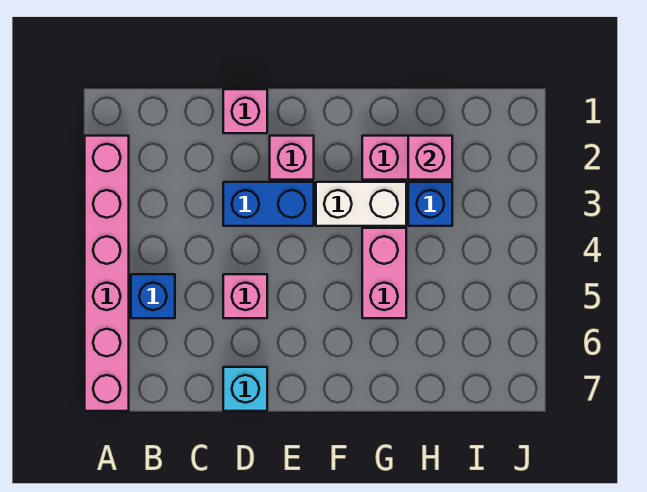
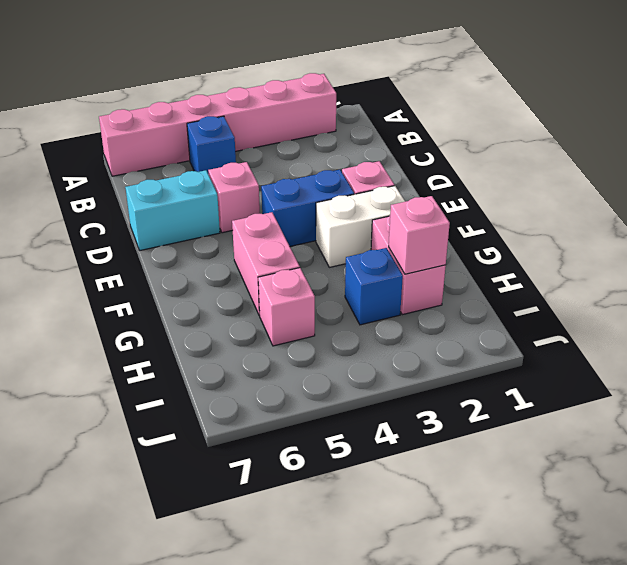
pink 1x1 brick [223,89,267,133] -> pink 1x1 brick moved to [258,268,315,346]
blue 1x2 brick [223,182,314,226] -> blue 1x2 brick turned to [261,170,354,246]
cyan 1x1 brick [223,367,267,411] -> cyan 1x2 brick [125,170,220,250]
white 1x2 brick [316,182,406,226] -> white 1x2 brick turned to [316,186,405,267]
pink 1x2 brick [362,228,406,318] -> pink 1x2 brick turned to [232,212,300,316]

